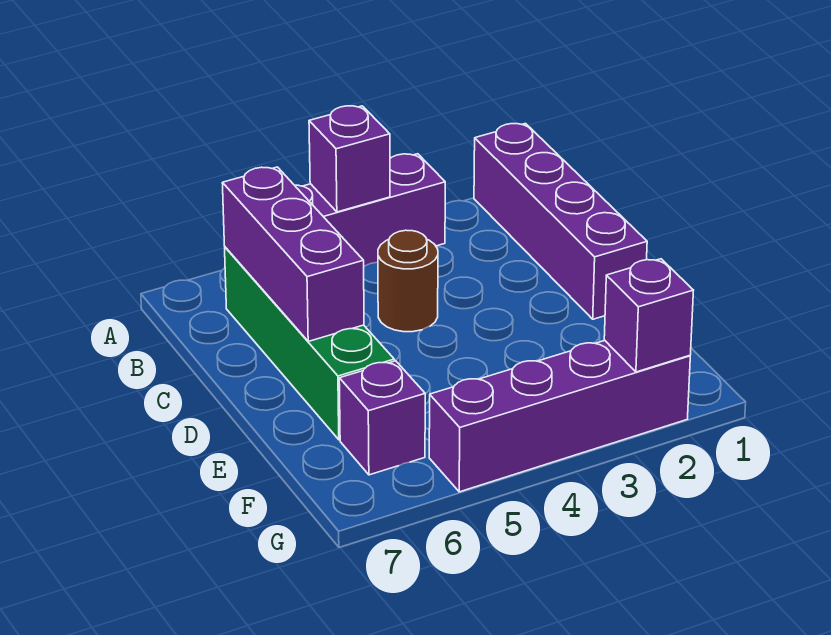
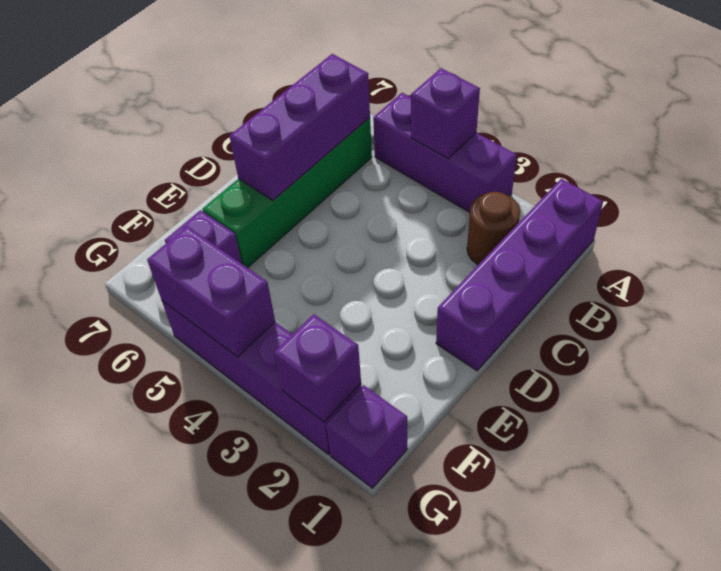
brown 1x1 round brick [378,230,438,332] -> brown 1x1 round brick moved to [467,192,520,265]
none -> purple 1x1 brick [326,385,407,488]
none -> purple 1x2 brick [147,226,275,357]

